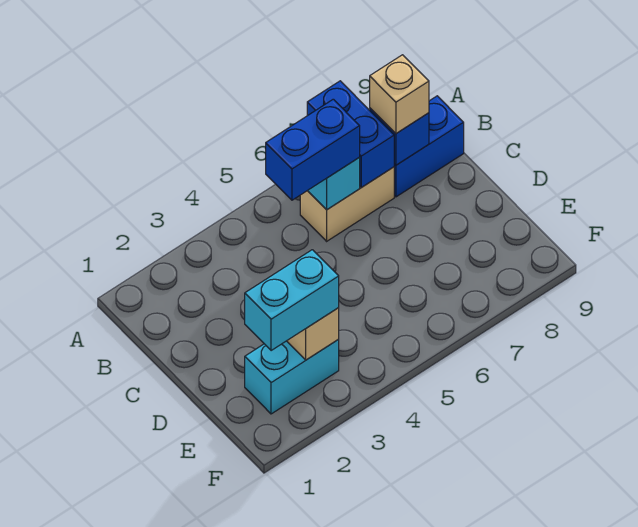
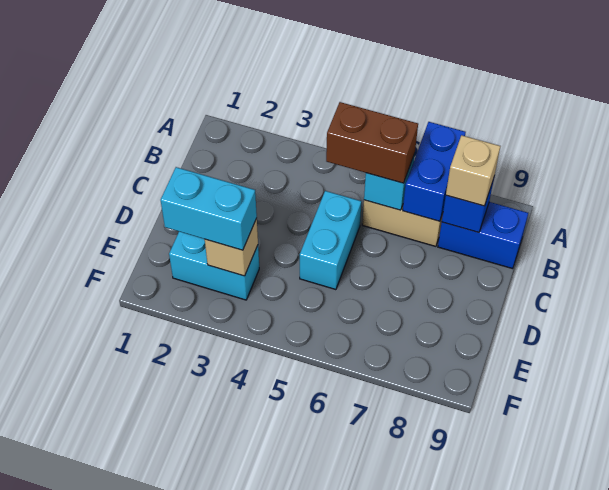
blue 1x2 brick [266,99,360,200] -> brown 1x2 brick [326,102,418,183]
none -> cyan 1x2 brick [300,191,361,290]

